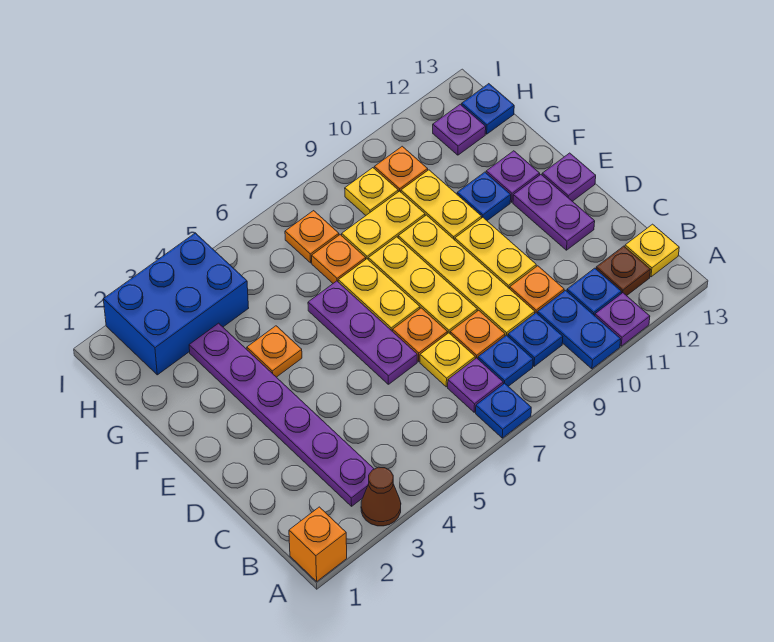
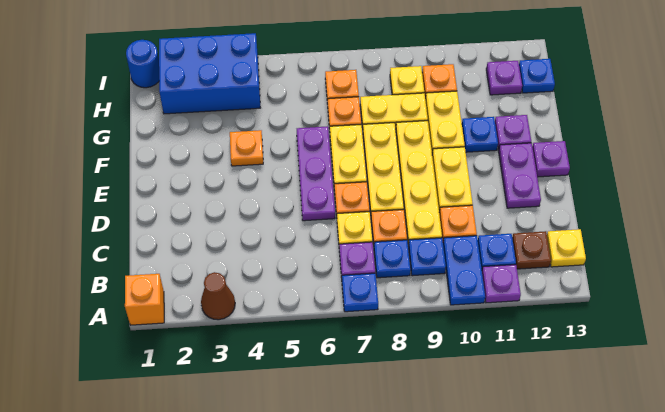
purple 1x6 plate [189,323,374,506] -> none
none -> blue 1x1 round brick [126,40,159,88]

